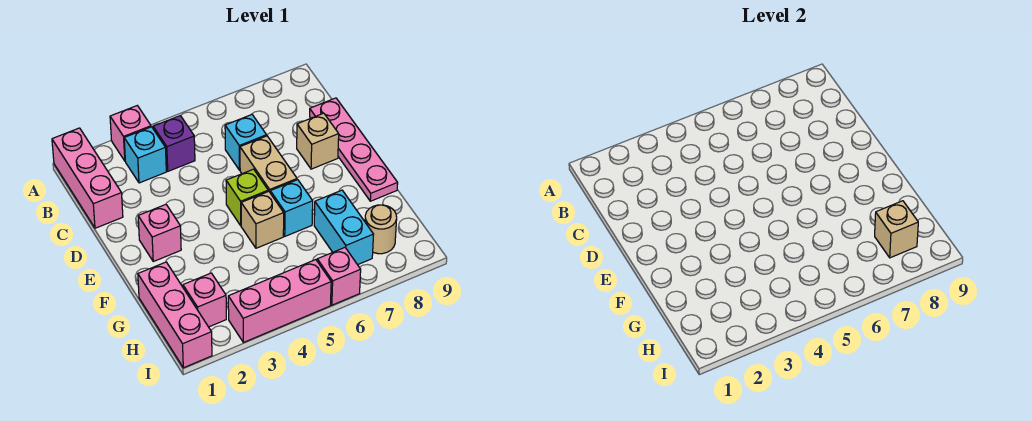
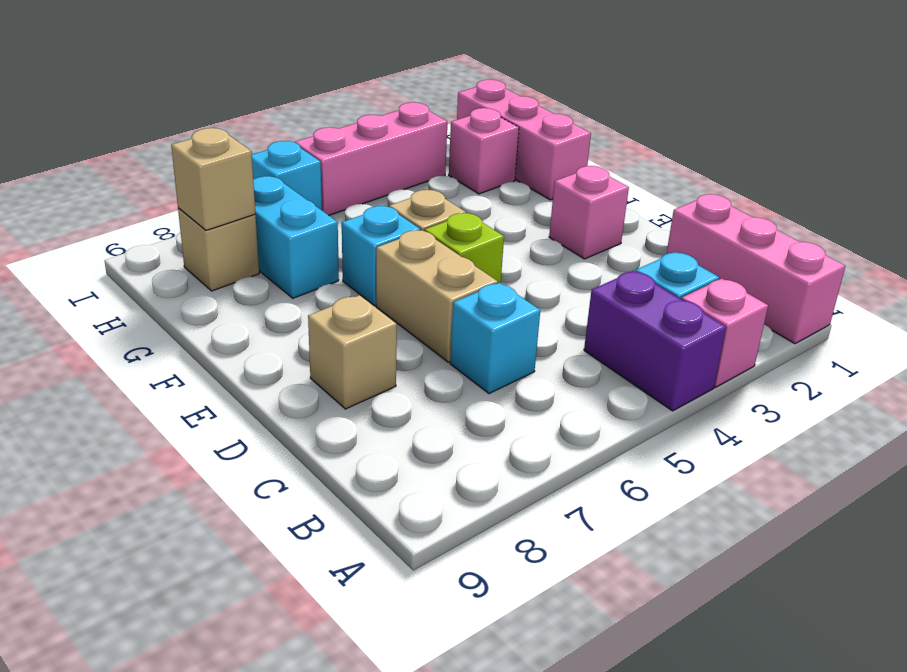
purple 1x1 brick [153,116,195,171] -> purple 1x2 brick [584,271,726,411]
pink 1x4 plate [310,98,398,201] -> none
tan 1x1 round brick [365,205,397,254] -> tan 1x1 brick [178,208,259,291]
pink 1x1 brick [317,248,361,305] -> cyan 1x1 brick [252,141,322,210]

